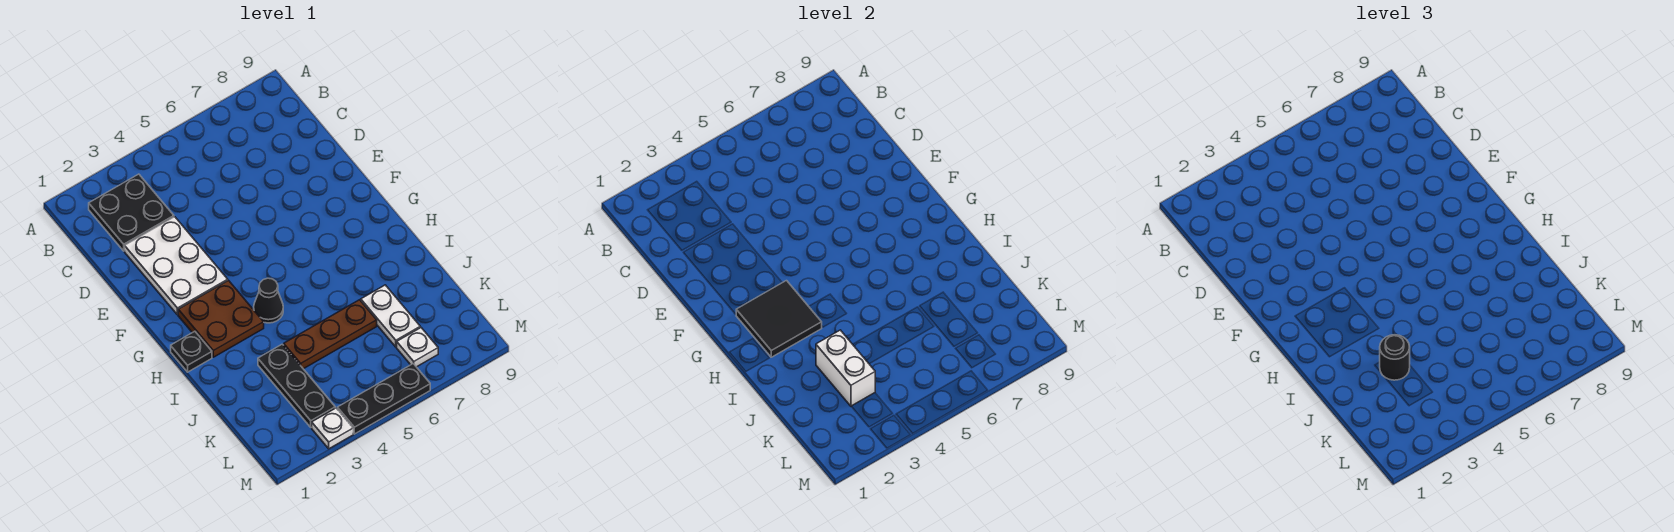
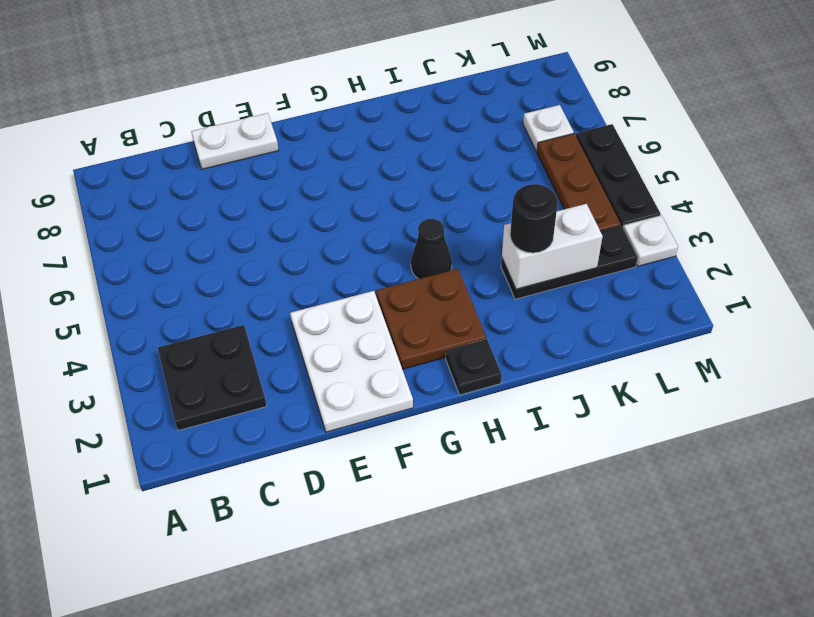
white 2x3 plate [125,217,228,315] -> white 2x3 plate turned to [290,291,413,432]
black 2x2 tile [736,281,822,357] -> none
brown 1x3 plate [284,300,377,369] -> brown 1x3 plate moved to [537,134,621,231]
white 1x2 plate [361,285,420,347] -> white 1x2 plate moved to [191,113,279,169]

